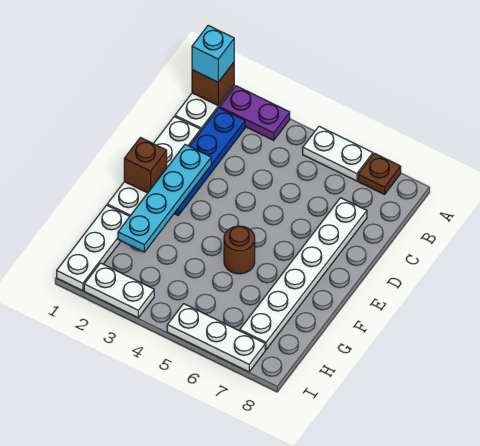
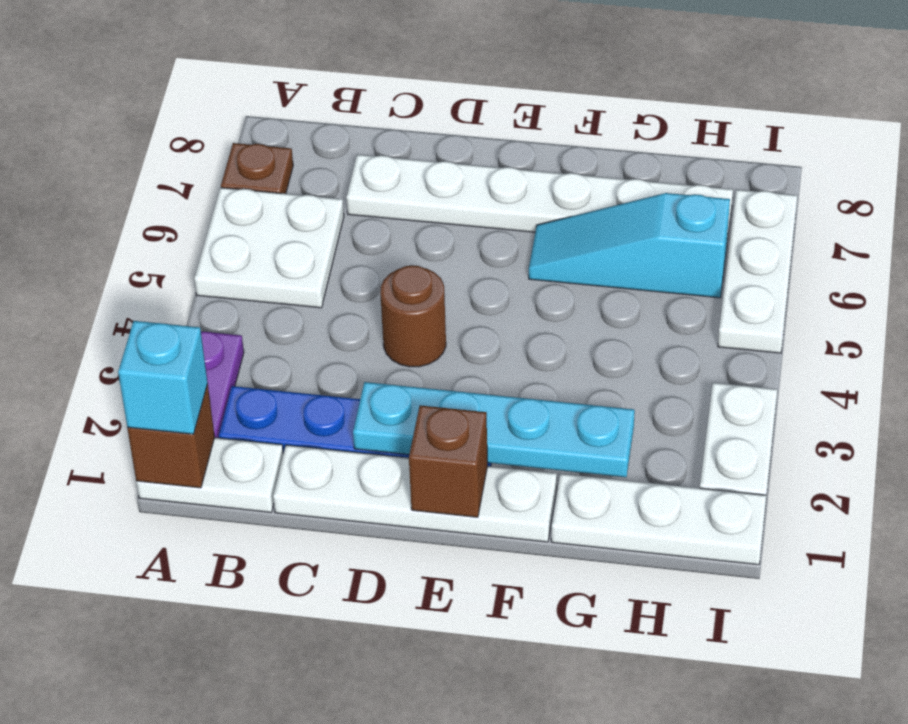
white 1x2 plate [303,126,373,181] -> white 2x2 plate [194,188,344,308]
brown 1x1 round brick [224,226,255,274] -> brown 1x1 round brick moved to [380,265,446,367]
none -> cyan 1x3 slope [529,193,730,298]

